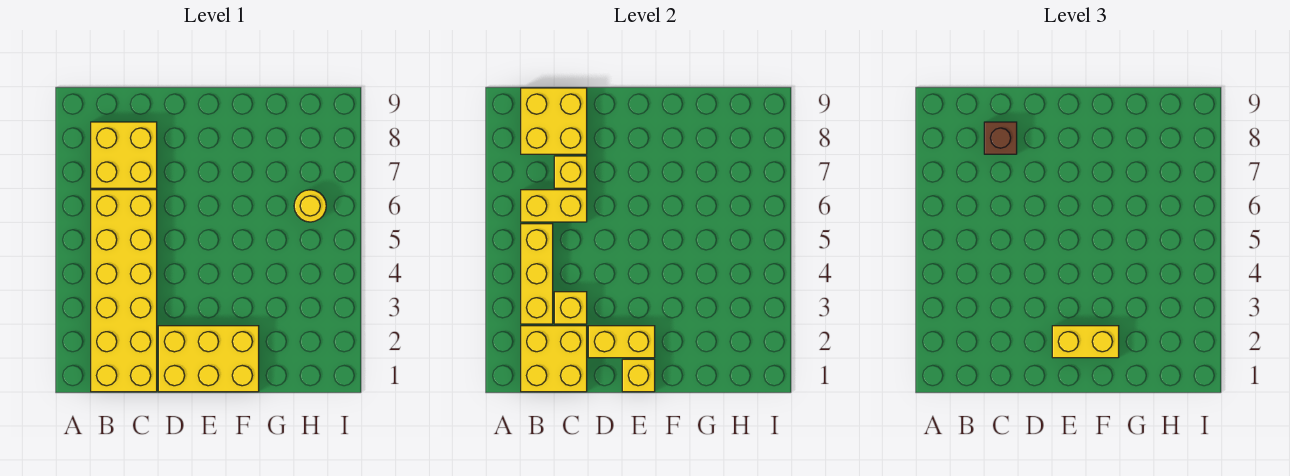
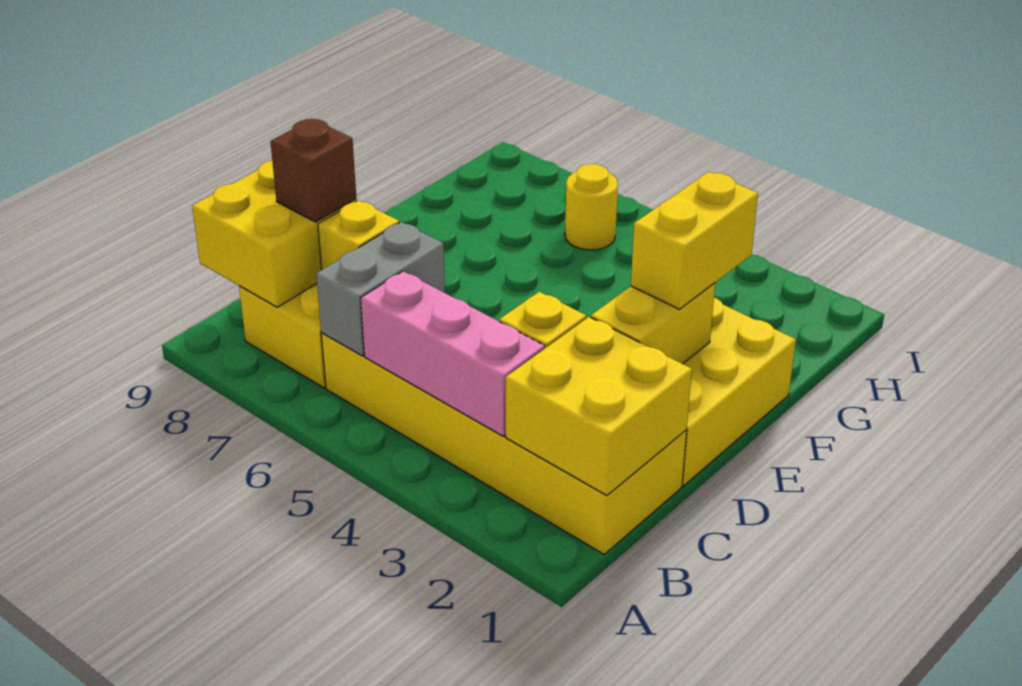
yellow 1x3 brick [521,224,553,324] -> pink 1x3 brick [361,271,545,436]
yellow 1x2 brick [521,190,587,222] -> grey 1x2 brick [316,222,445,356]
yellow 1x1 brick [622,359,655,392] -> none

